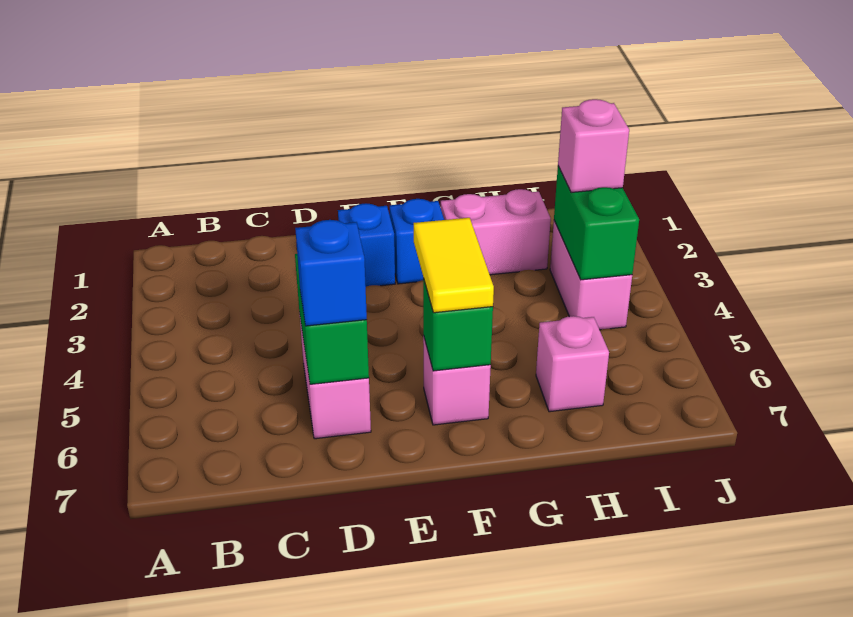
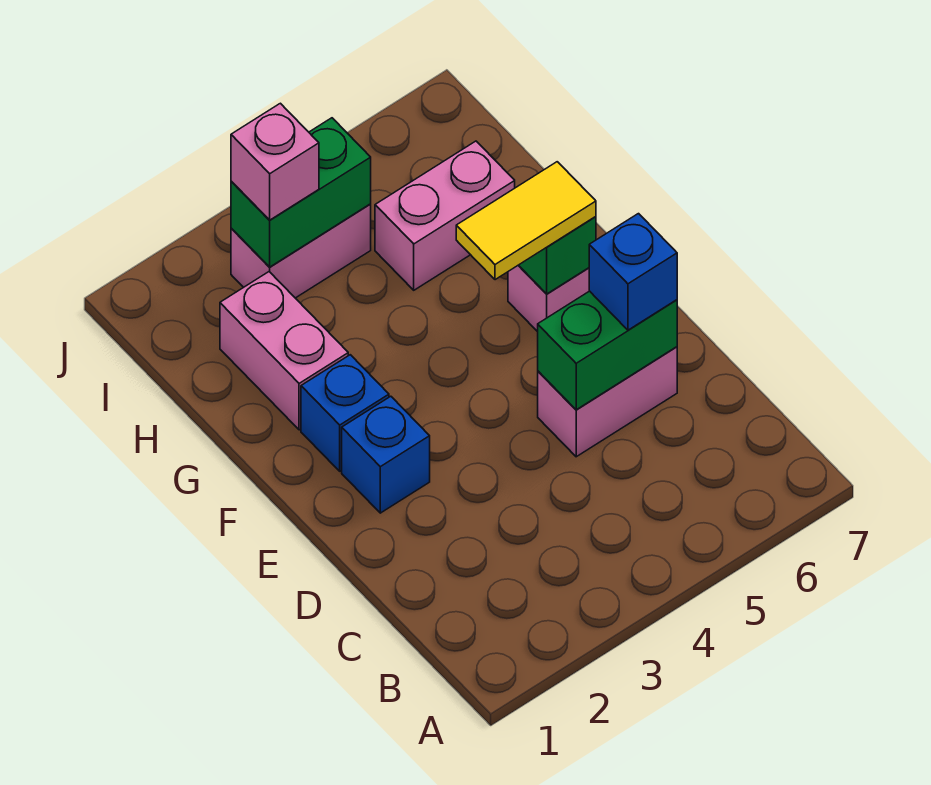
pink 1x1 brick [536,316,609,412] -> pink 1x2 brick [375,141,515,290]

